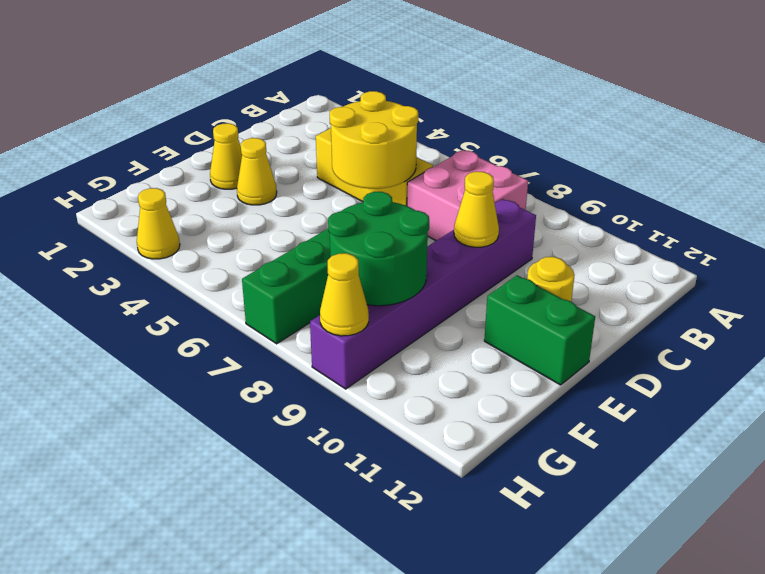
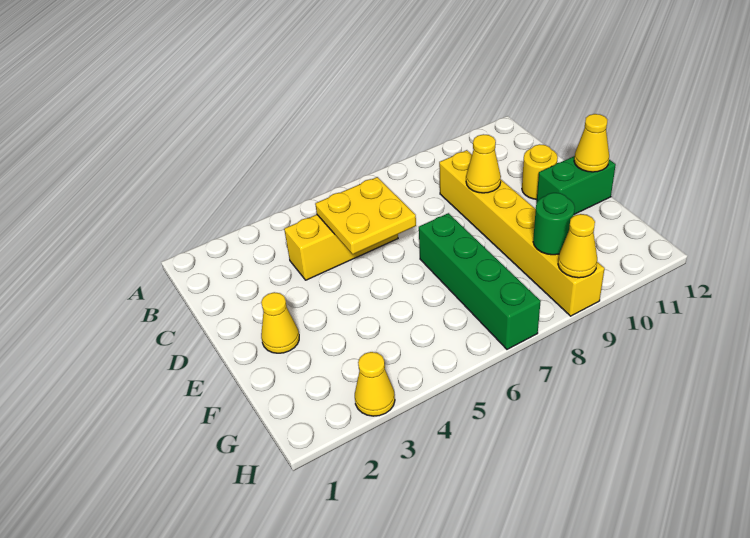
pink 2x2 brick [407,150,528,241] -> none
yellow 2x2 round brick [330,91,418,189] -> yellow 2x2 plate [315,177,416,254]
purple 1x6 brick [310,199,536,389] -> yellow 1x6 brick [439,150,605,316]
yellow 1x1 cone [237,138,277,205] -> yellow 1x1 cone moved to [574,114,609,172]
green 2x2 round brick [328,192,429,306] -> green 1x1 round brick [533,193,575,255]

